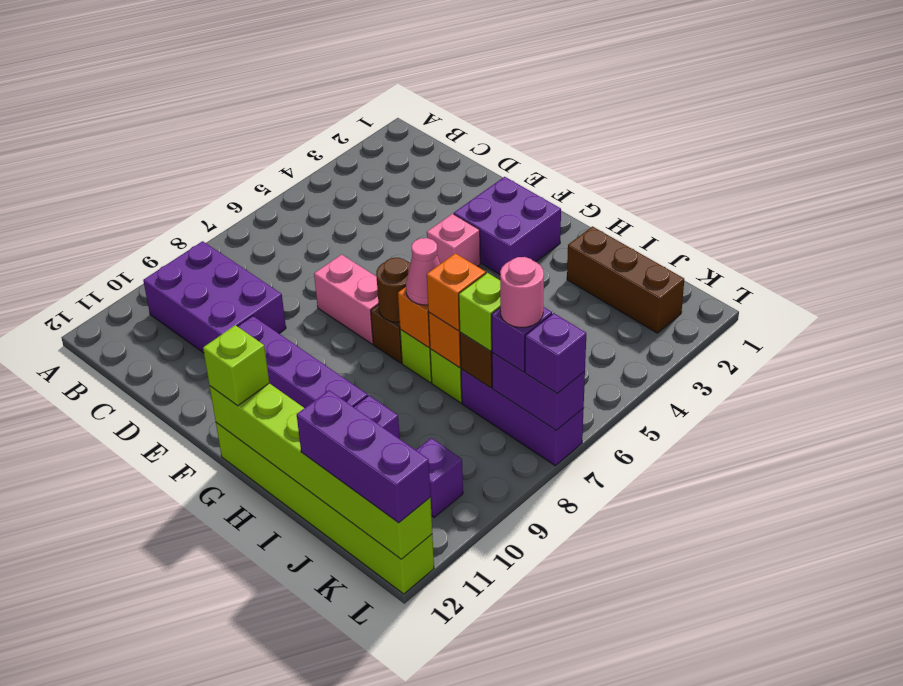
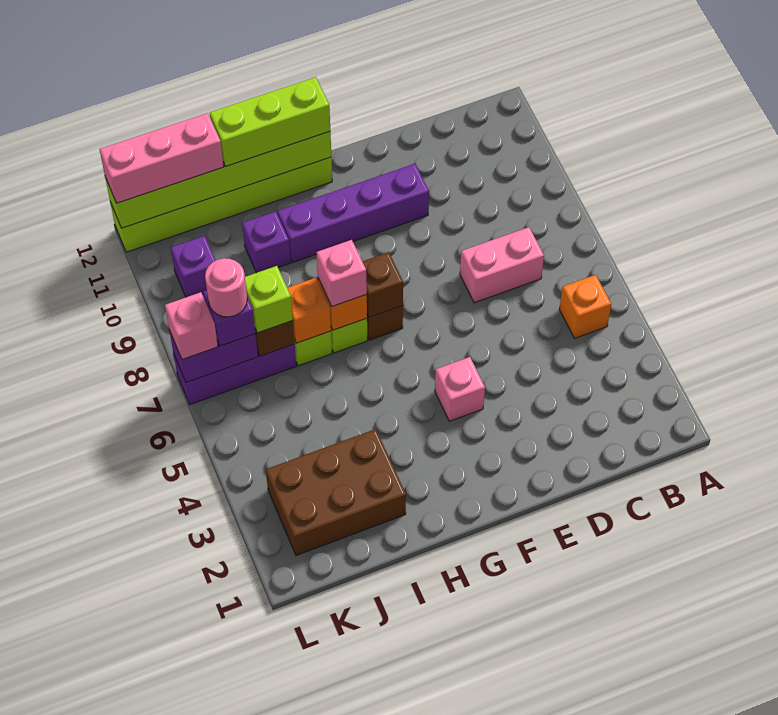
purple 2x3 brick [143,241,286,353] -> none
pink 1x2 brick [314,255,379,344] -> pink 1x2 brick moved to [460,227,544,303]
purple 2x2 brick [454,177,561,274] -> none
brown 1x1 round brick [376,258,411,322] -> brown 1x1 brick [362,252,403,317]
lime 1x1 brick [203,325,269,406] -> lime 1x3 brick [210,77,330,166]
pink 1x1 cone [406,238,440,305] -> pink 1x1 brick [316,240,367,306]
brown 1x3 brick [567,226,684,333] -> brown 2x3 brick [266,429,406,555]
orange 1x1 brick [427,253,486,331] -> orange 1x1 brick moved to [559,275,611,338]
purple 1x3 brick [297,390,431,523] -> pink 1x3 brick [99,113,224,203]
purple 1x1 brick [525,313,586,393] -> pink 1x1 brick [165,292,218,360]

